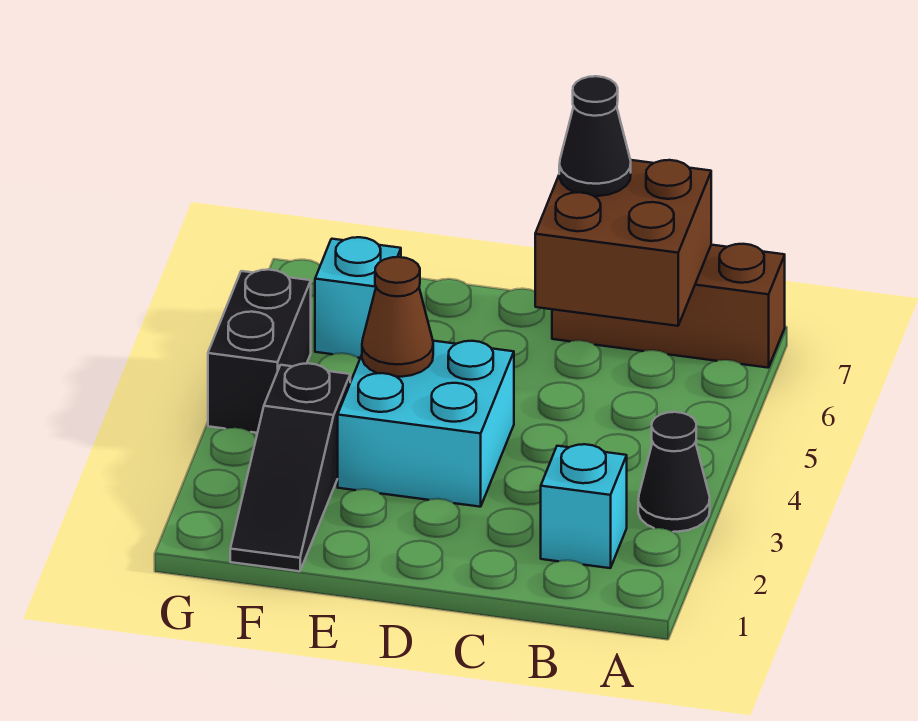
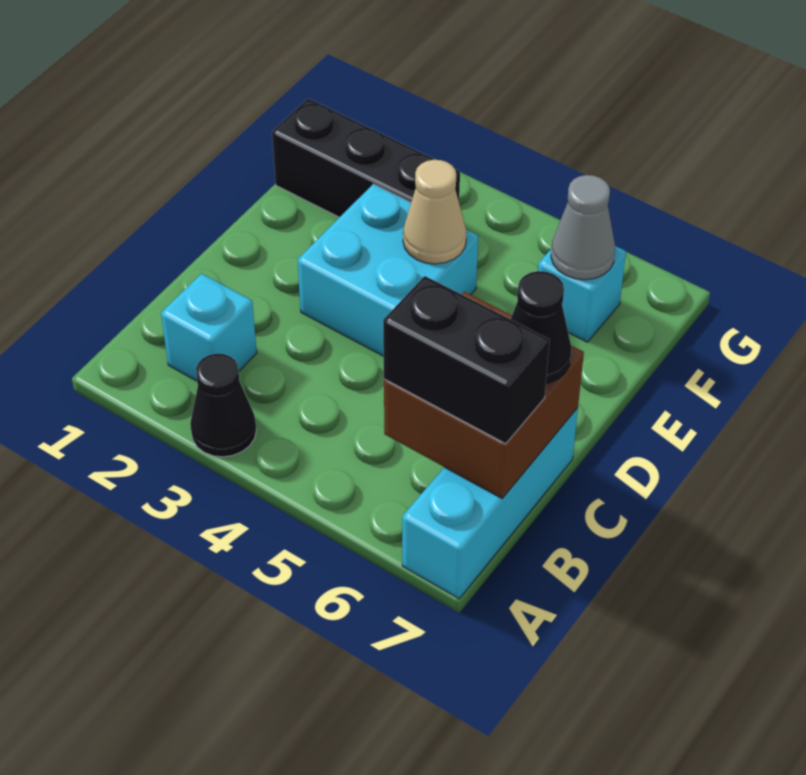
brown 1x3 brick [552,244,785,368] -> cyan 1x3 brick [402,408,578,599]
brown 1x1 cone [362,257,433,377] -> tan 1x1 cone [403,160,466,264]
black 1x3 slope [230,363,350,571] -> black 1x3 brick [272,98,460,217]
none -> grey 1x1 cone [551,175,615,280]
black 1x2 brick [208,270,311,433] -> black 1x2 brick moved to [383,276,550,444]

